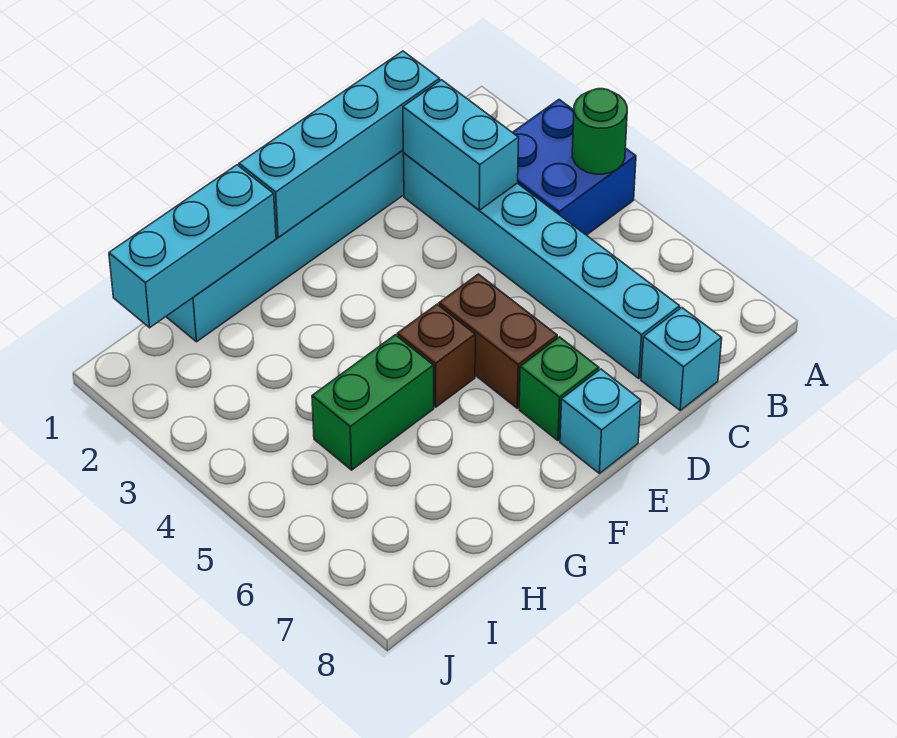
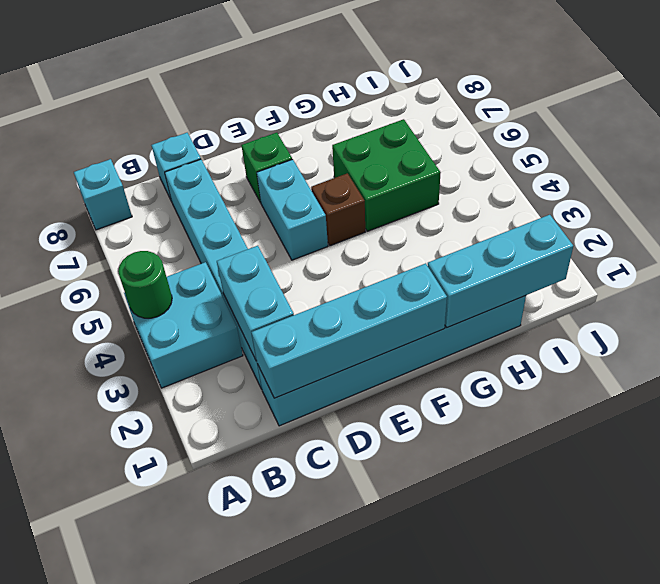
blue 2x2 brick [512,100,636,235] -> cyan 2x2 brick [124,262,243,388]
brown 1x2 brick [439,274,557,408] -> cyan 1x2 brick [257,159,328,260]
cyan 1x1 brick [560,369,641,473] -> cyan 1x1 brick moved to [74,159,132,230]
green 1x2 brick [312,335,434,470] -> green 2x2 brick [332,119,441,231]

